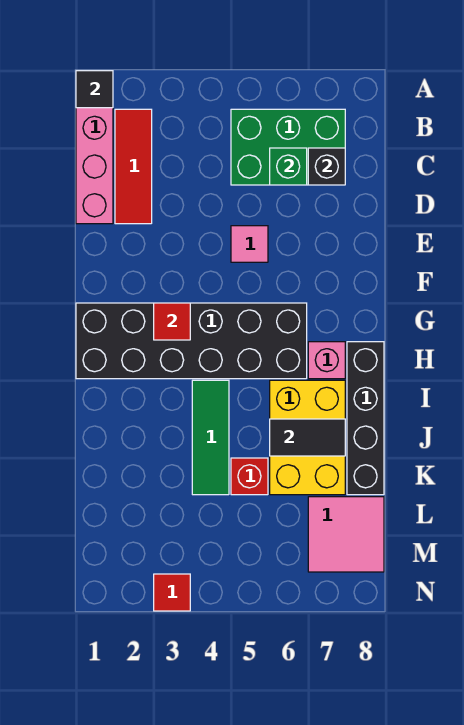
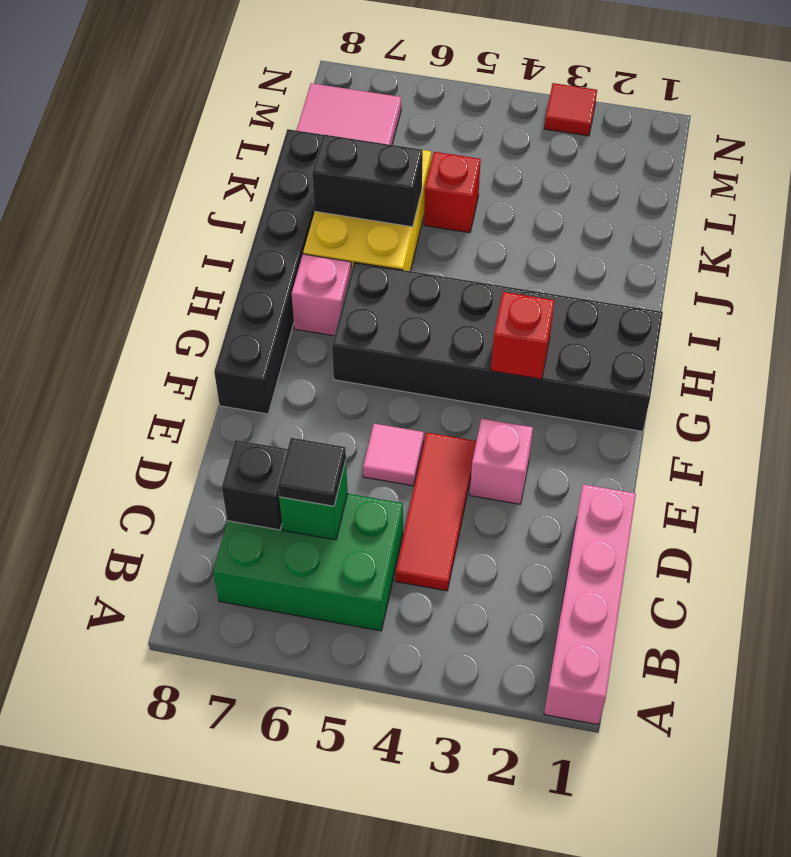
black 1x1 tile [76,71,113,108] -> black 1x1 tile moved to [278,438,346,506]
red 1x3 tile [115,109,152,224] -> red 1x3 tile moved to [395,433,476,591]
none -> pink 1x1 brick [470,419,533,504]
red 1x1 tile [154,303,190,340] -> red 1x1 brick [491,292,555,379]
black 1x4 brick [347,342,384,495] -> black 1x6 brick [214,129,323,414]
green 1x3 tile [192,380,229,495] -> none
black 1x2 tile [270,419,345,456] -> black 1x2 brick [312,134,423,227]

